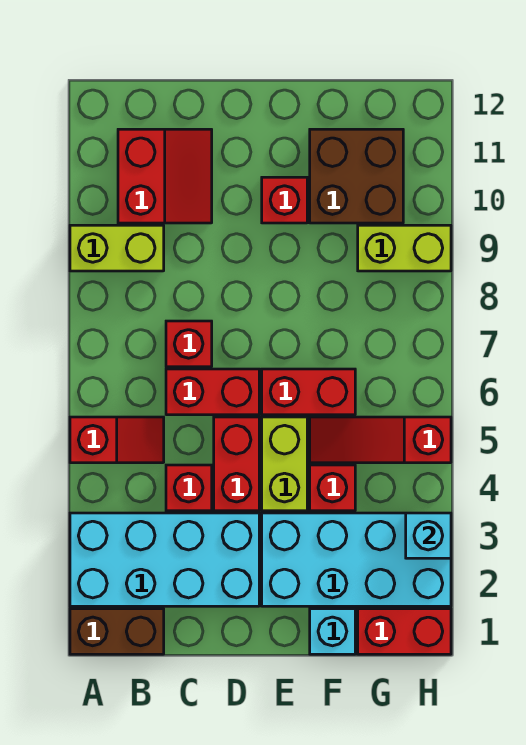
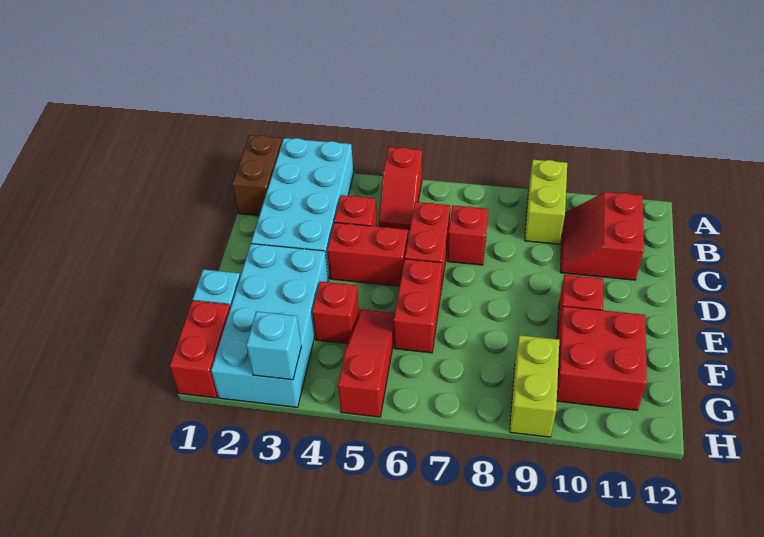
red 2x2 slope [118,129,212,223] -> red 2x2 slope turned to [560,192,644,280]
lime 1x2 brick [262,417,307,511] -> none
brown 2x2 brick [310,129,403,223] -> red 2x2 brick [557,306,647,410]

